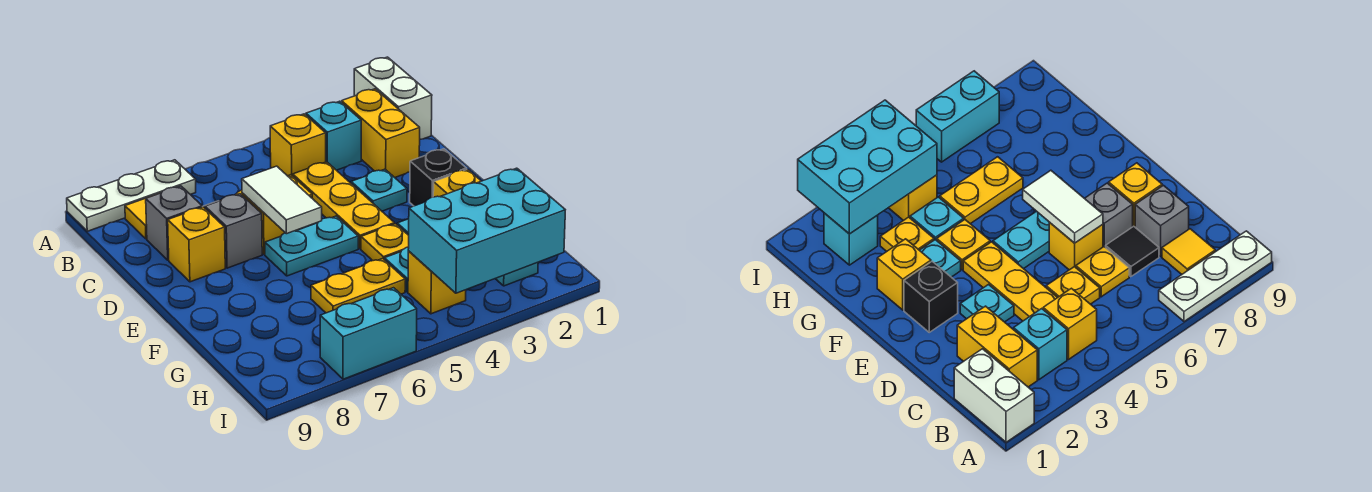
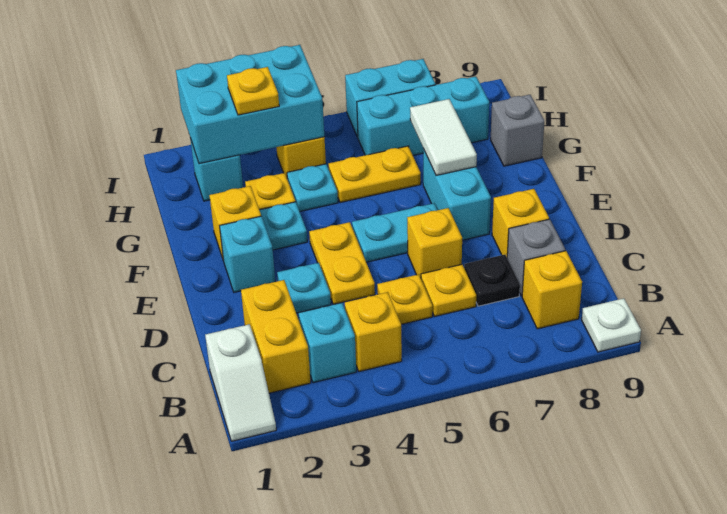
white 1x2 brick [354,57,432,139] -> white 1x2 slope [205,324,276,441]
white 1x3 plate [67,160,196,231] -> white 1x1 plate [582,298,641,352]
yellow 1x1 tile [125,198,147,239] -> yellow 1x1 brick [522,251,582,329]
yellow 1x3 plate [293,162,394,249] -> yellow 1x2 plate [309,222,375,304]
black 1x1 tile [1106,226,1159,277] -> black 1x1 plate [464,255,520,306]
white 1x2 tile [242,166,322,234] -> white 1x2 tile moved to [410,99,477,175]
grey 1x1 brick [205,194,262,268] -> grey 1x1 brick moved to [491,95,544,166]
black 1x1 brick [410,149,467,206] -> cyan 1x1 brick [220,216,275,292]
none -> cyan 1x2 brick [423,149,491,240]
yellow 1x1 plate [361,224,409,261] -> yellow 1x1 plate moved to [227,67,279,115]
none -> cyan 1x3 brick [357,77,489,155]

